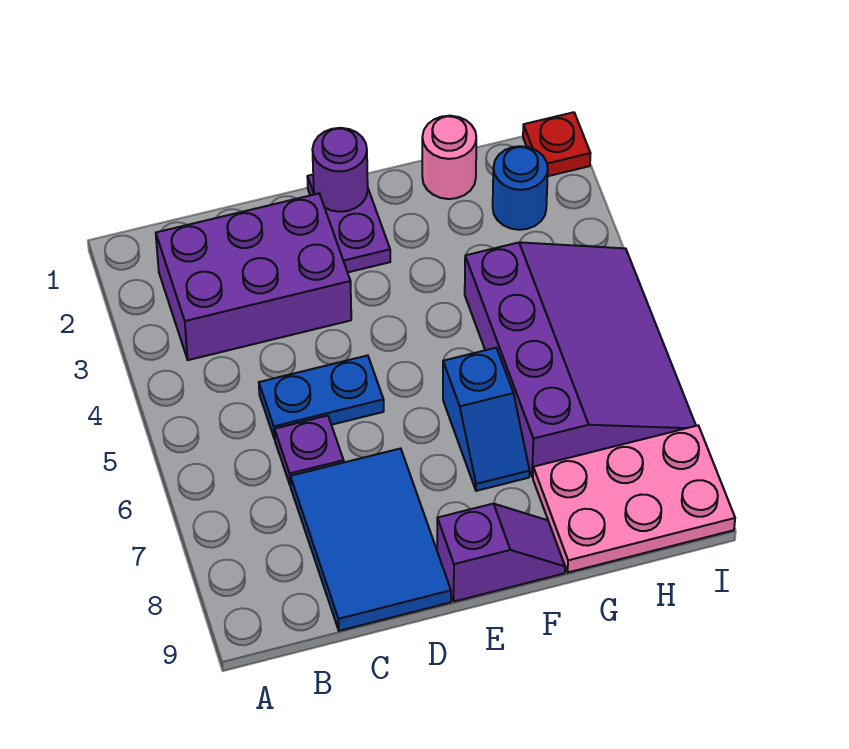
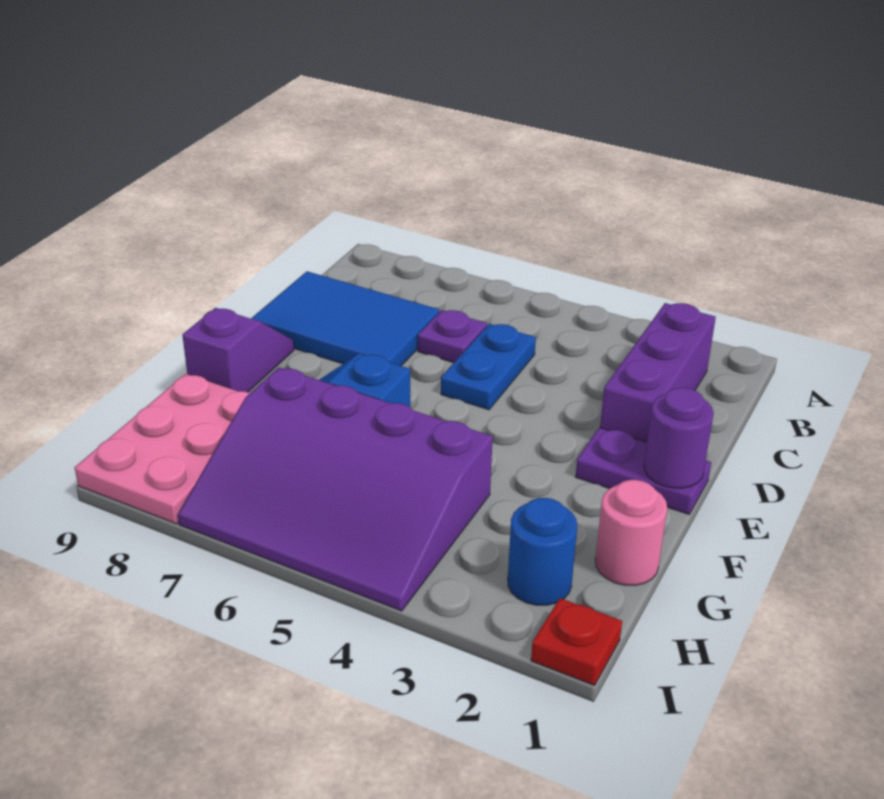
purple 2x3 brick [156,194,351,360] -> purple 1x3 brick [600,303,716,442]
purple 1x2 slope [437,504,565,601] -> purple 1x2 slope turned to [182,308,294,392]

